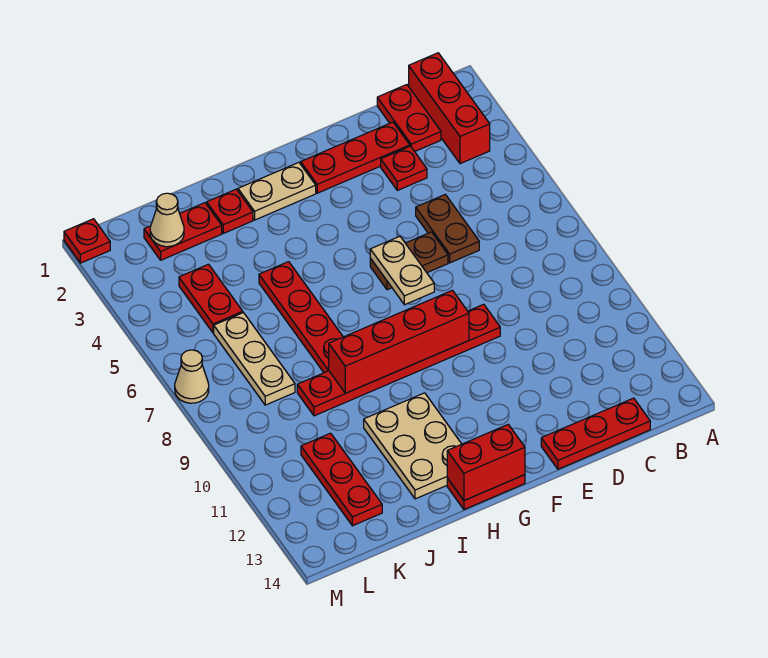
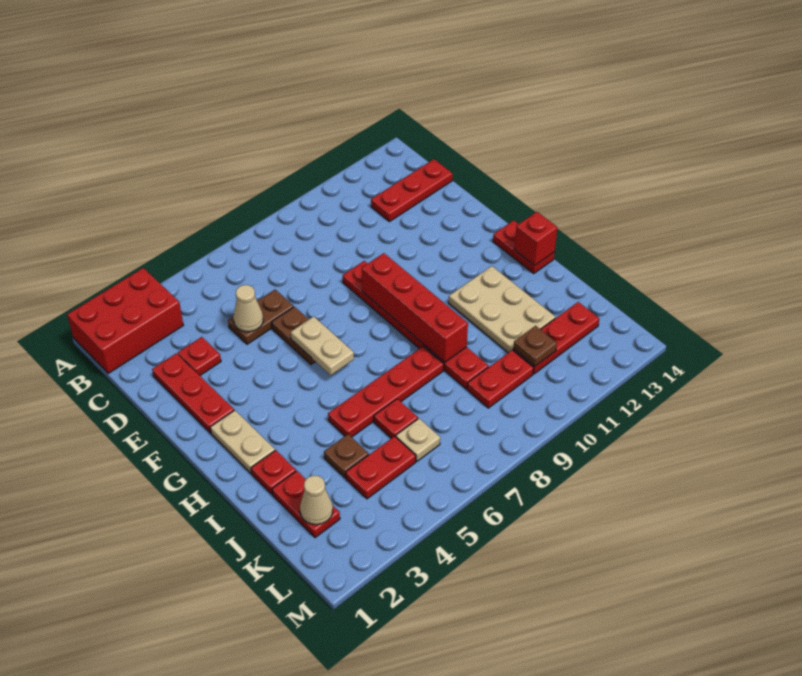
red 1x3 brick [409,53,490,164] -> red 2x3 brick [67,268,183,373]
red 1x2 plate [377,85,441,152] -> red 1x2 plate moved to [467,350,534,408]
red 1x3 plate [541,398,650,469] -> red 1x3 plate turned to [371,159,452,222]
tan 1x2 plate [370,236,434,305] -> tan 1x2 plate turned to [291,316,354,375]
red 1x2 brick [447,425,525,500] -> red 1x1 brick [514,212,557,266]
tan 2x3 plate [364,393,461,499] -> tan 2x3 plate turned to [449,266,555,353]
none -> brown 1x1 plate [324,434,369,478]
tan 1x3 plate [214,313,295,405] -> tan 1x1 plate [396,419,440,461]
none -> brown 1x1 plate [514,326,557,366]
red 1x1 plate [64,219,110,263] -> red 1x1 plate moved to [374,399,418,438]
tan 1x1 cone [175,350,209,403] -> tan 1x1 cone moved to [233,285,263,332]

